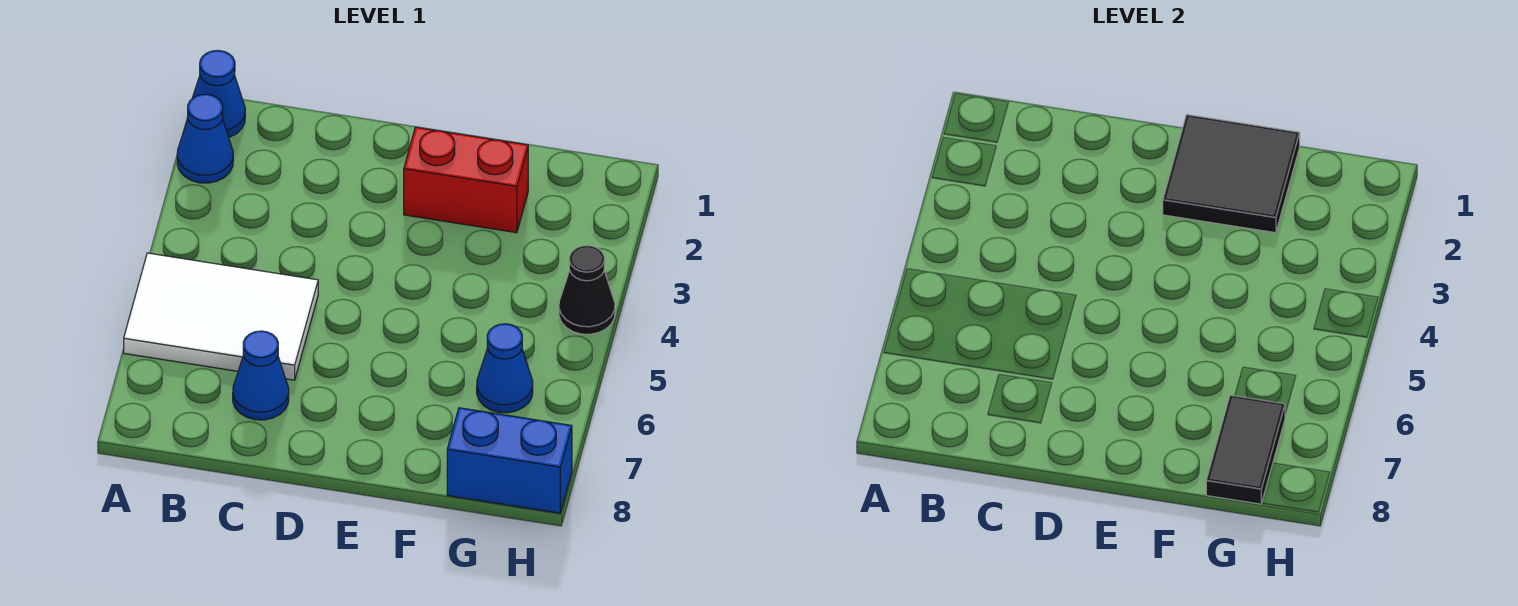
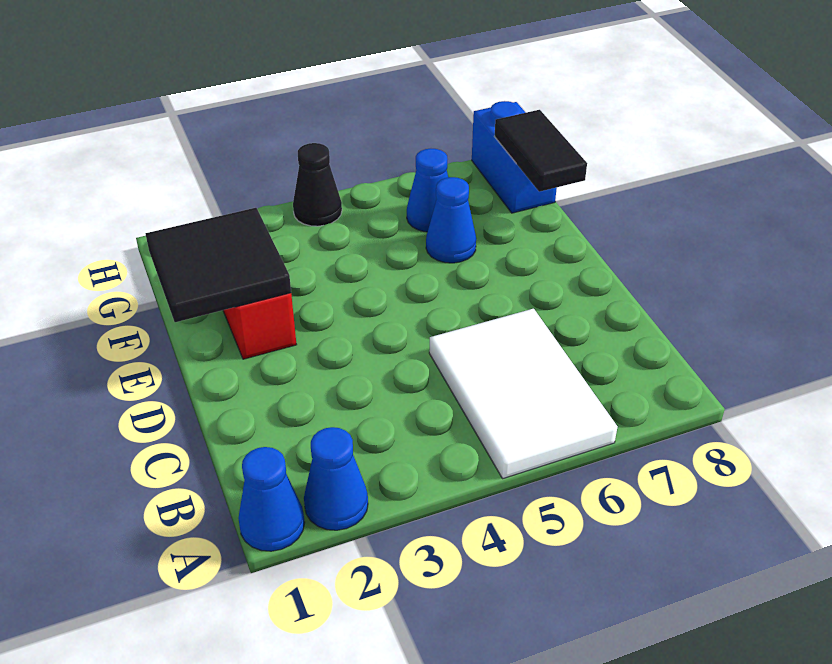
blue 1x1 cone [233,331,289,420] -> blue 1x1 cone moved to [426,177,476,263]
black 1x2 tile [1206,395,1285,504] -> black 1x2 tile turned to [494,110,587,192]

